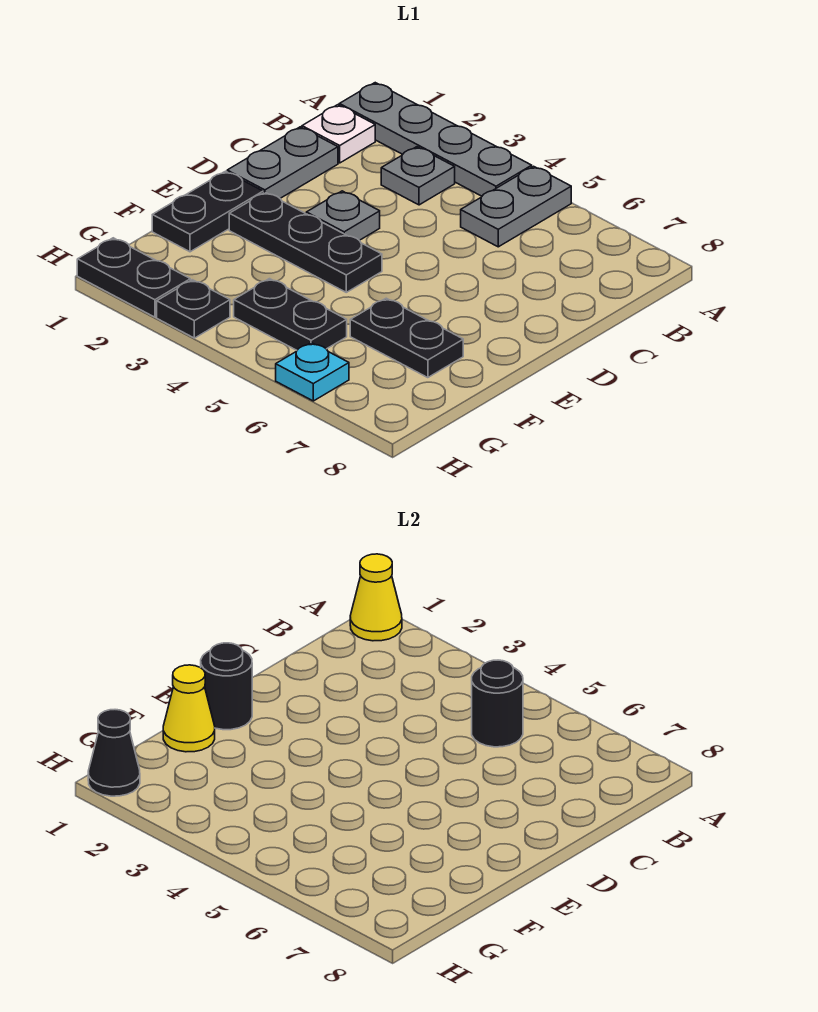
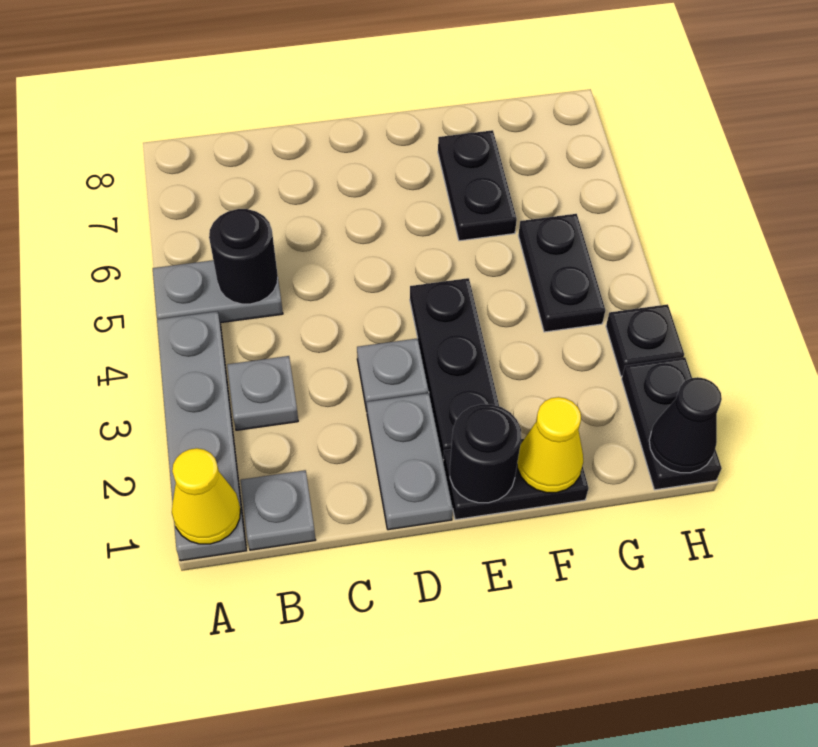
white 1x1 plate [302,105,375,163] -> grey 1x1 plate [241,470,316,550]
grey 1x2 plate [227,127,338,198] -> grey 1x2 plate turned to [367,393,453,530]
cyan 1x1 plate [276,343,349,401] -> none

